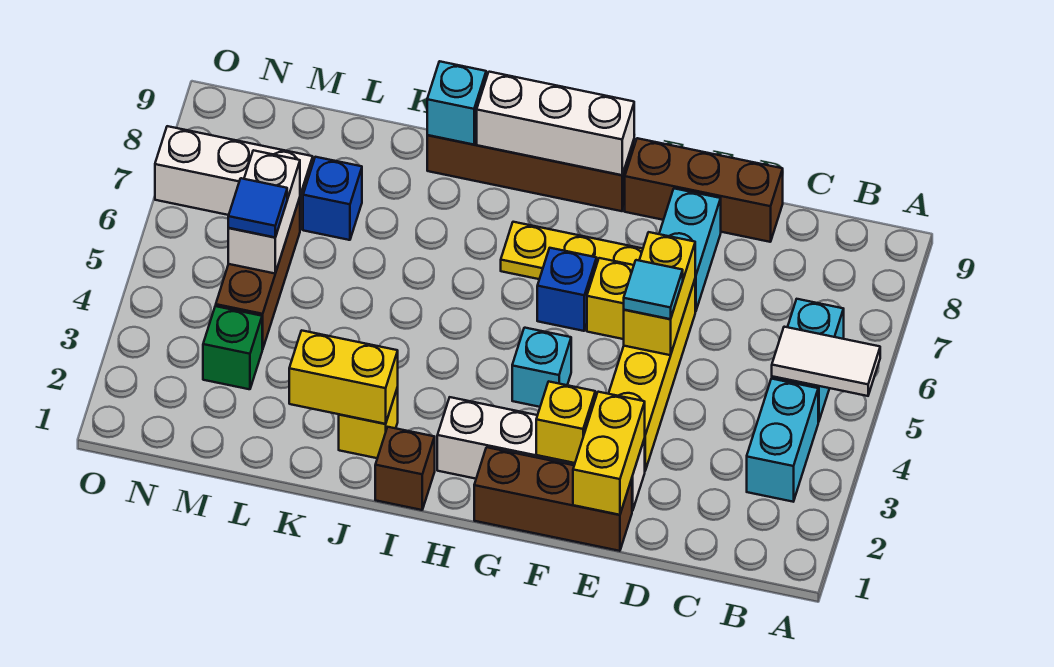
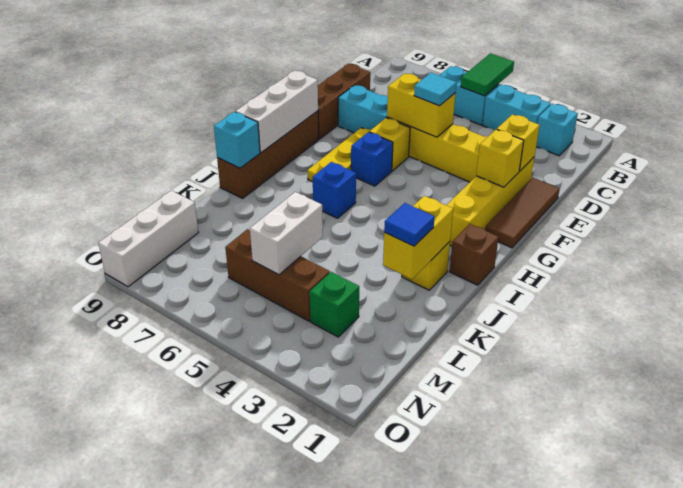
white 1x2 tile [772,327,880,396] -> green 1x2 tile [461,53,514,96]
brown 1x3 brick [474,447,632,551] -> brown 1x3 tile [485,178,560,248]
yellow 1x2 brick [573,392,645,515] -> yellow 1x1 brick [497,114,540,171]
white 1x4 brick [437,397,645,511] -> yellow 1x4 brick [446,157,534,246]
cyan 1x1 brick [512,328,571,407] -> cyan 1x1 brick moved to [536,104,578,156]
blue 1x1 brick [303,157,362,240] -> blue 1x1 brick moved to [313,162,356,218]
white 1x2 brick [228,150,300,273] -> white 1x2 brick turned to [250,192,323,275]
blue 1x1 tile [228,178,287,237] -> blue 1x1 tile moved to [384,203,435,246]
white 1x3 brick [155,126,313,230] -> white 1x3 brick moved to [98,190,198,287]

